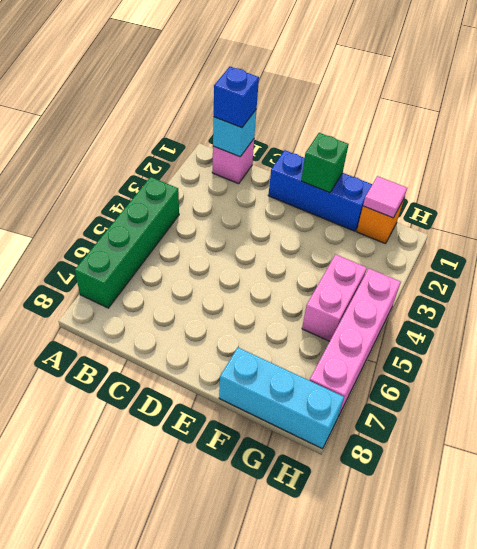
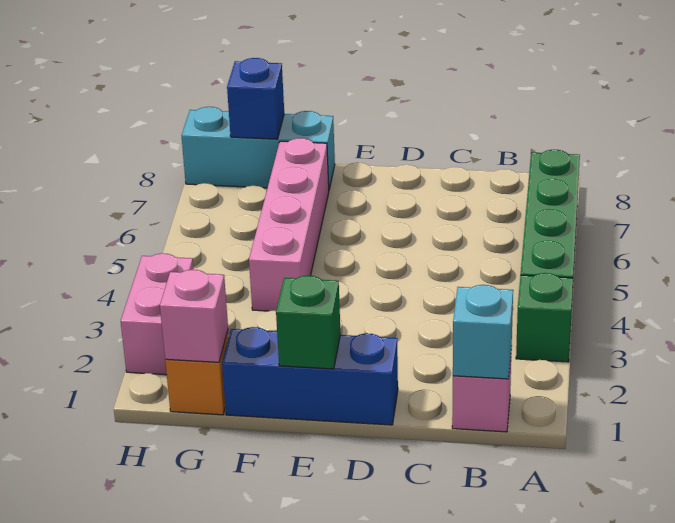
none -> green 1x1 brick [516,273,573,362]
blue 1x1 brick [214,67,259,128] -> blue 1x1 brick moved to [227,58,284,139]
pink 1x1 tile [363,176,407,218] -> pink 1x1 brick [160,270,228,362]
pink 1x2 brick [302,254,367,341] -> pink 1x2 brick moved to [121,253,193,375]
pink 1x4 brick [310,269,401,415] -> pink 1x4 brick moved to [249,138,329,311]

